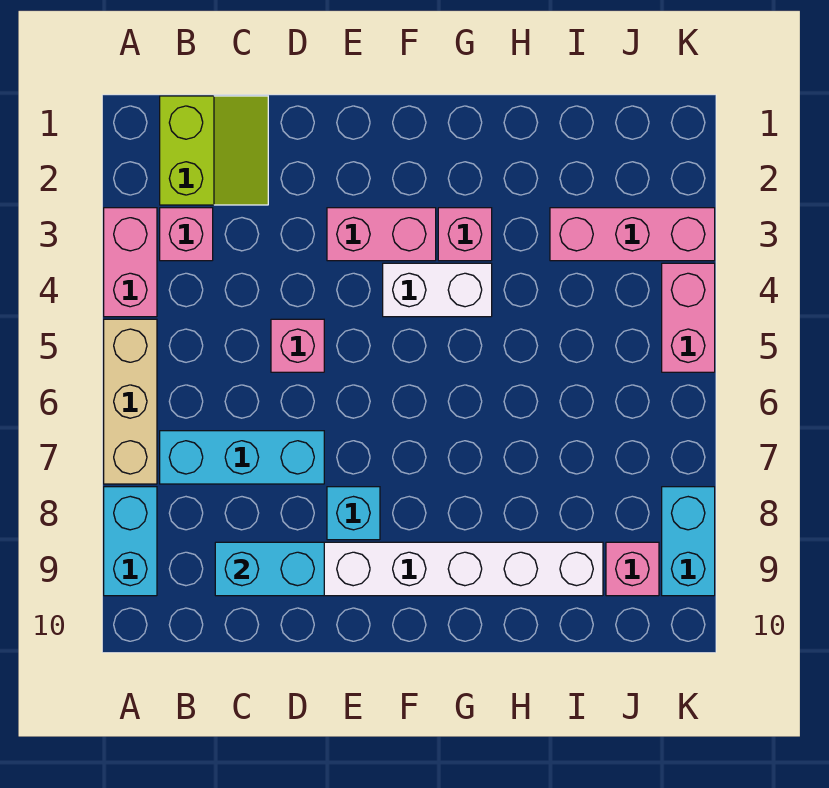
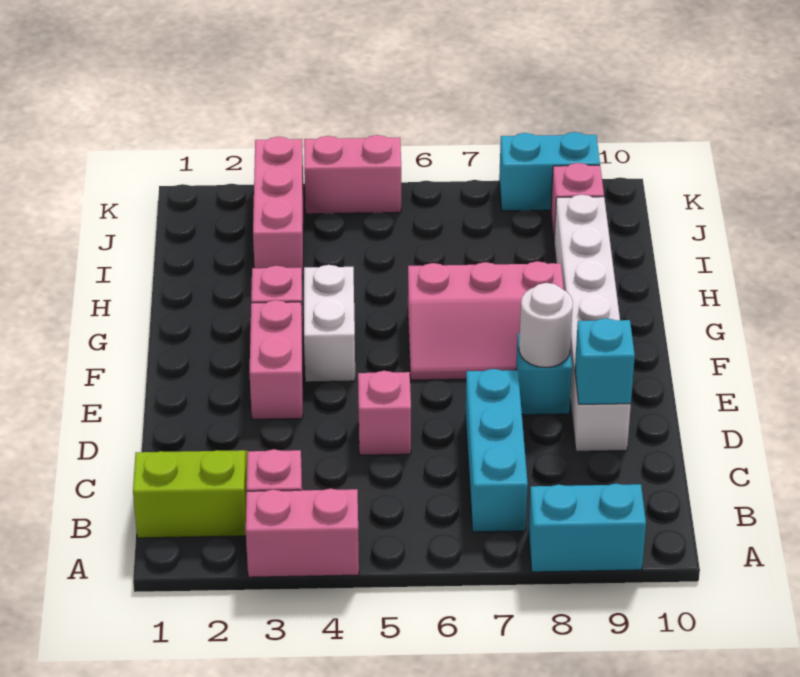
tan 1x3 brick [104,319,157,484] -> none
cyan 1x2 brick [215,542,324,596] -> cyan 1x1 brick [575,318,635,404]
none -> white 1x1 round brick [519,283,573,368]
none -> pink 2x3 slope [408,261,564,380]

